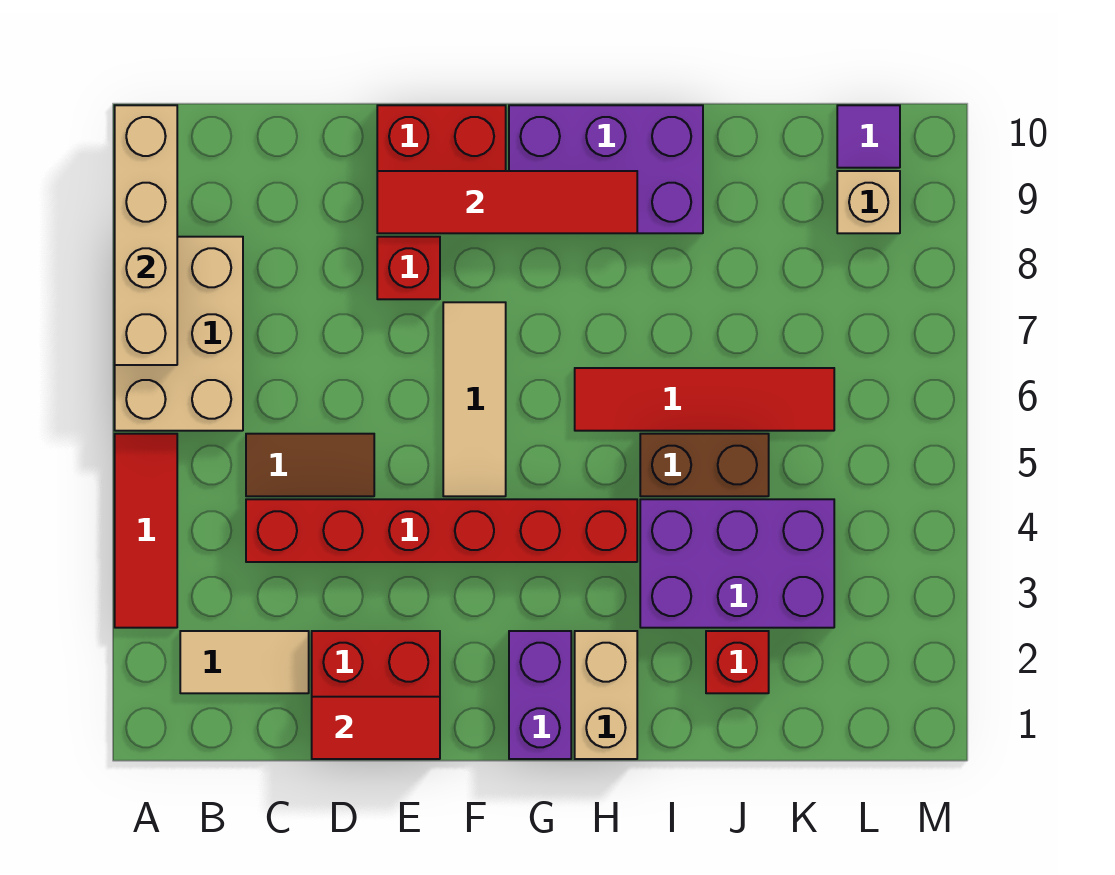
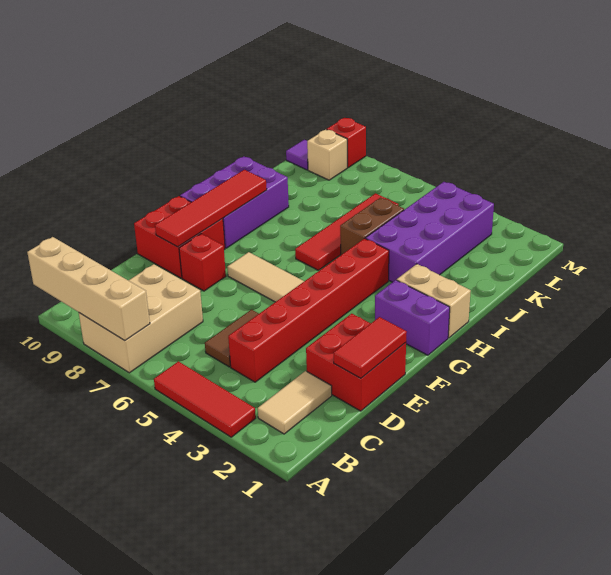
tan 2x3 brick [115,237,243,431] -> tan 2x3 brick turned to [79,264,203,373]
purple 2x3 brick [640,499,834,628] -> purple 2x4 brick [366,182,494,282]
red 1x1 brick [706,631,769,693] -> red 1x1 brick moved to [327,118,366,168]

